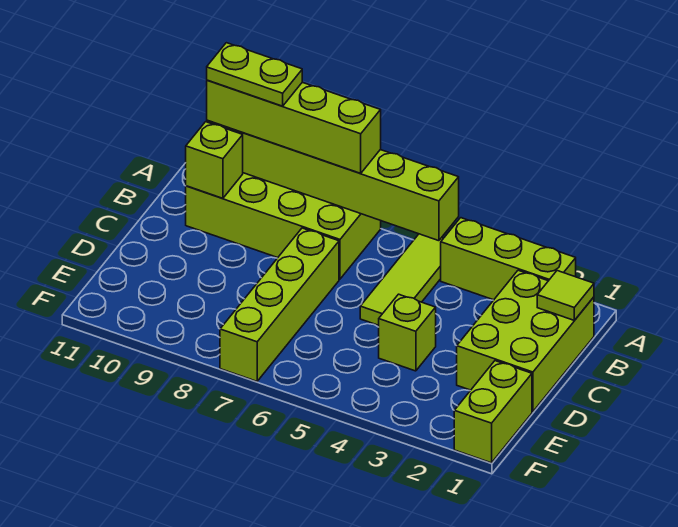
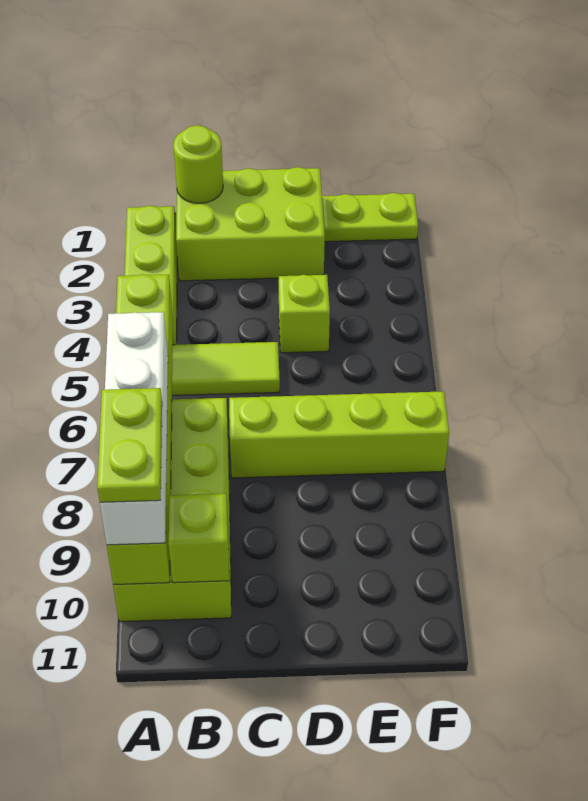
lime 1x4 brick [207,80,381,173] -> white 1x4 brick [100,312,168,545]
lime 1x1 tile [537,271,594,320] -> lime 1x1 round brick [173,125,223,203]
lime 1x2 brick [454,361,532,463] -> lime 1x2 plate [322,193,418,242]

